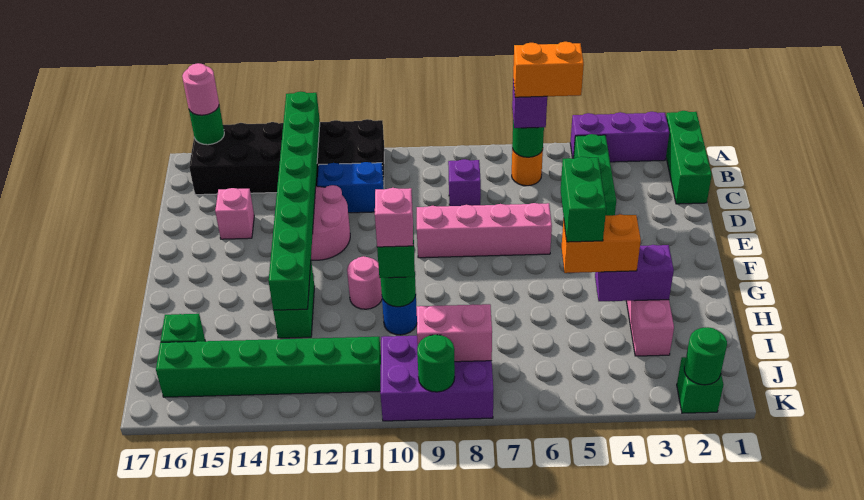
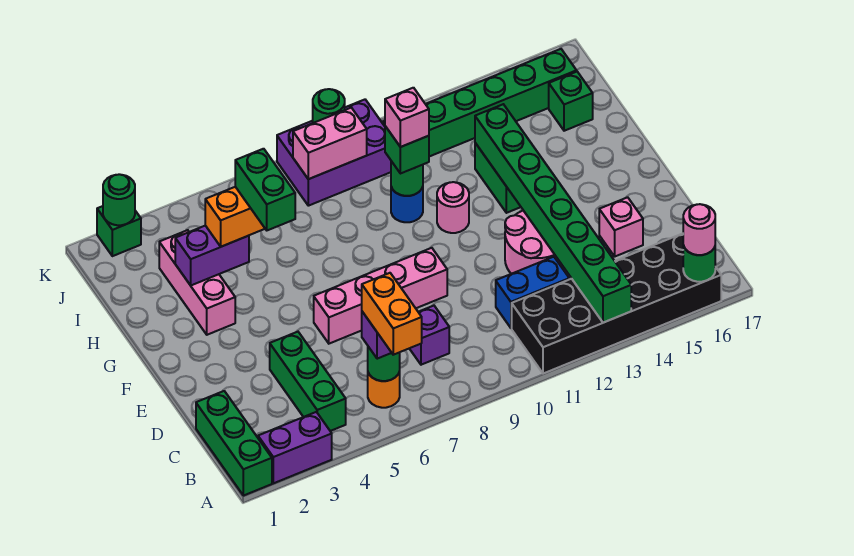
purple 1x3 brick [570,112,669,162] -> purple 1x2 brick [258,412,332,483]
orange 1x2 brick [513,42,584,97] -> orange 1x2 brick turned to [362,273,422,355]

